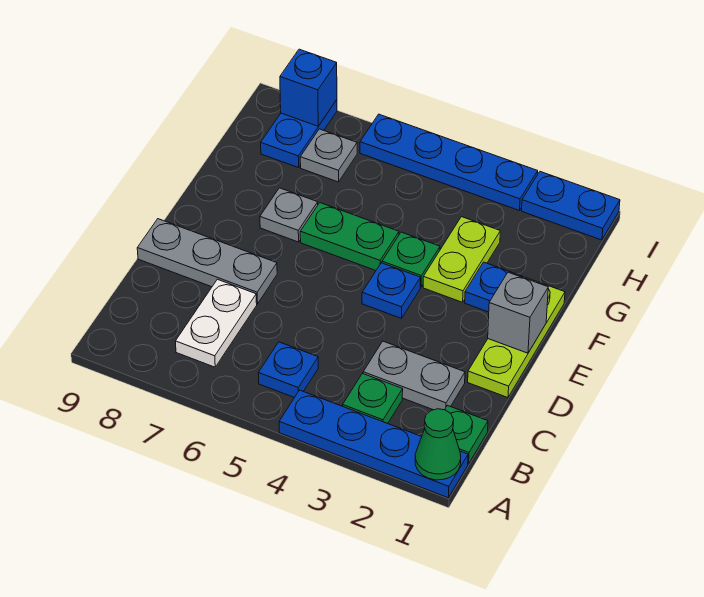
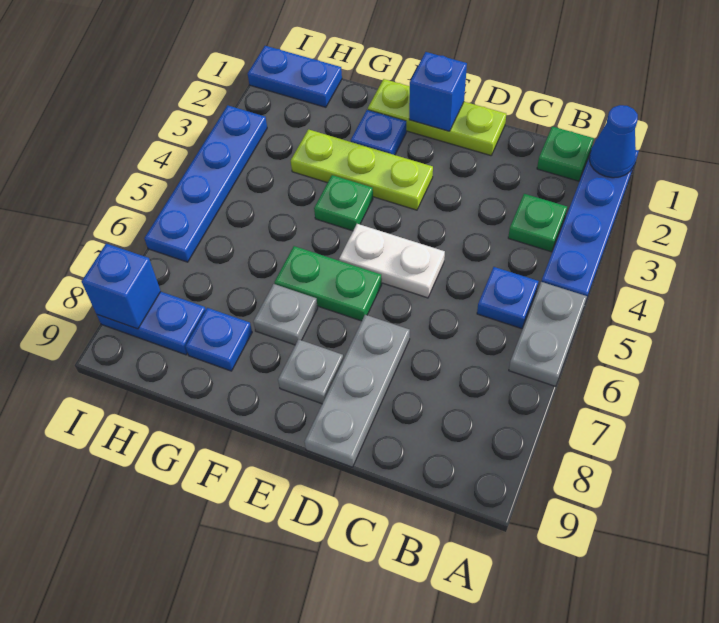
green 1x1 cone [415,409,461,480] -> blue 1x1 cone [589,105,638,178]
white 1x2 plate [175,279,257,367] -> white 1x2 plate moved to [339,224,445,298]
grey 1x2 plate [363,341,465,410] -> grey 1x2 plate moved to [509,282,587,386]
grey 1x1 brick [488,272,548,353] -> blue 1x1 brick [409,52,467,131]
blue 1x1 plate [362,263,421,318] -> blue 1x1 plate moved to [186,308,252,371]
lime 1x2 plate [423,217,500,302] -> lime 1x3 plate [291,129,433,210]
green 1x2 plate [300,203,399,270] -> green 1x2 plate turned to [275,246,382,321]
grey 1x1 plate [300,129,357,182] -> grey 1x1 plate moved to [278,339,343,404]
blue 1x2 plate [522,172,620,240] -> blue 1x2 plate turned to [248,46,342,107]

